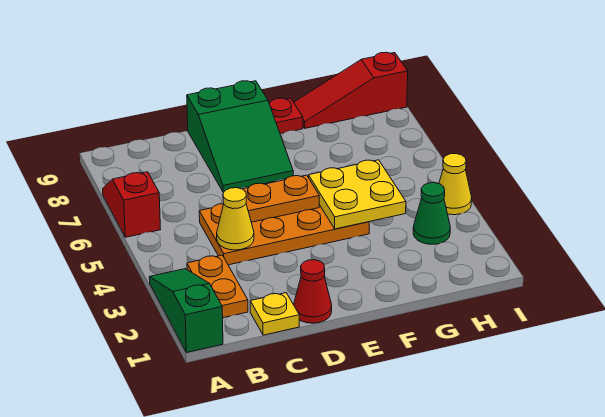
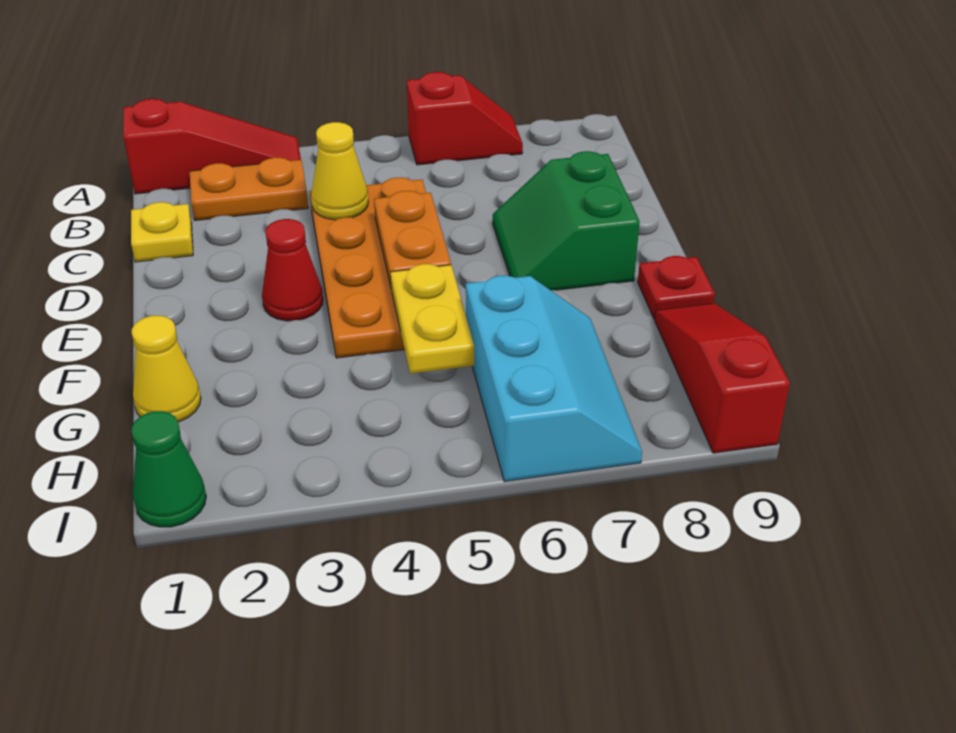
green 1x3 slope [149,269,223,353] -> red 1x3 slope [123,99,301,194]
red 1x1 cone [294,260,332,323] -> red 1x1 cone moved to [262,219,323,321]
green 2x3 slope [187,81,293,192] -> green 2x2 slope [493,151,640,290]
yellow 2x2 plate [309,160,406,229] -> yellow 1x2 plate [391,264,474,374]
none -> cyan 2x3 slope [466,276,642,482]
green 1x1 cone [413,183,450,244] -> green 1x1 cone moved to [132,411,206,527]
yellow 1x1 cone [439,154,472,215] -> yellow 1x1 cone moved to [132,316,201,422]

